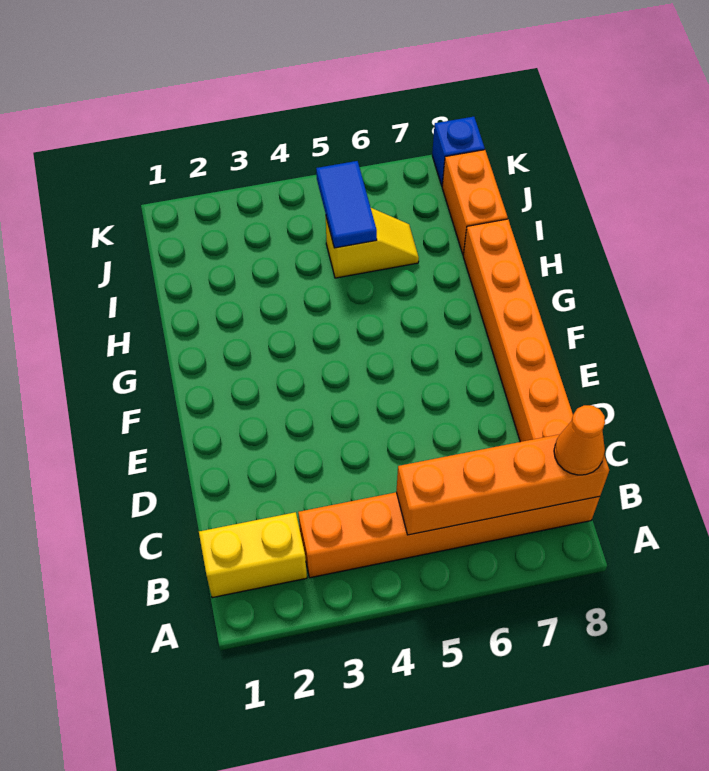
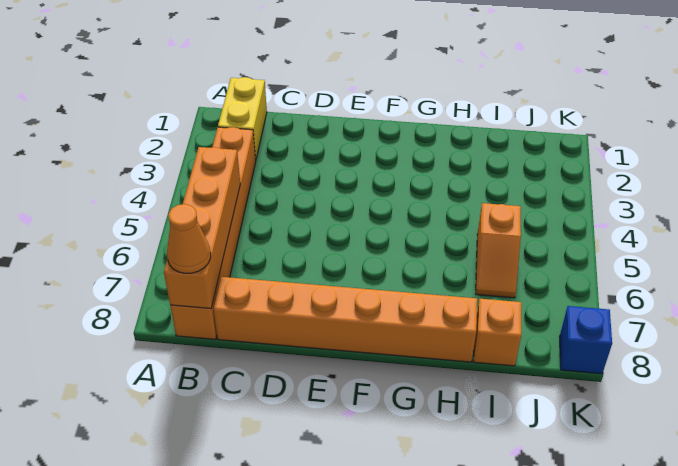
yellow 1x2 slope [326,208,419,278] -> orange 1x2 slope [476,203,521,298]
blue 1x2 tile [316,161,377,248] -> none
orange 1x2 brick [442,150,508,255] -> orange 1x1 brick [473,299,521,366]

